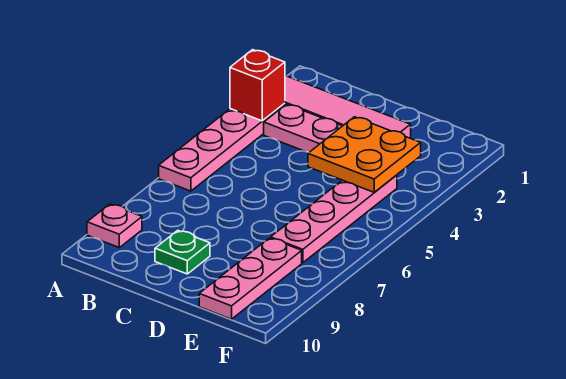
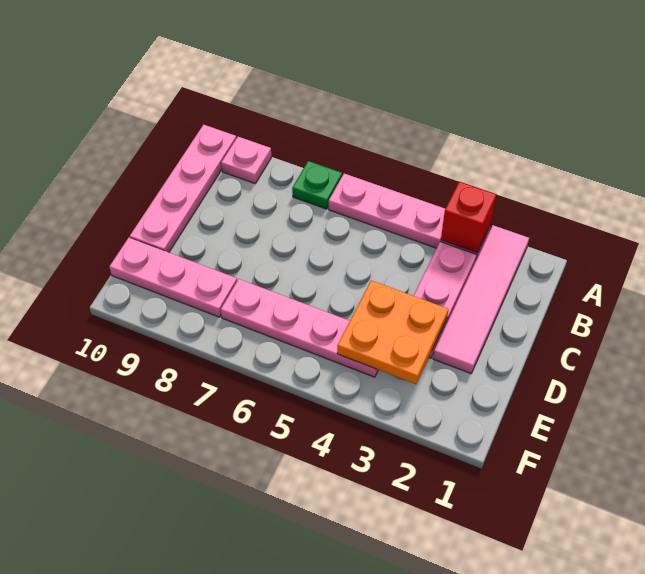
none -> pink 1x4 plate [130,125,236,252]
green 1x1 plate [155,230,210,274] -> green 1x1 plate moved to [292,161,342,209]

